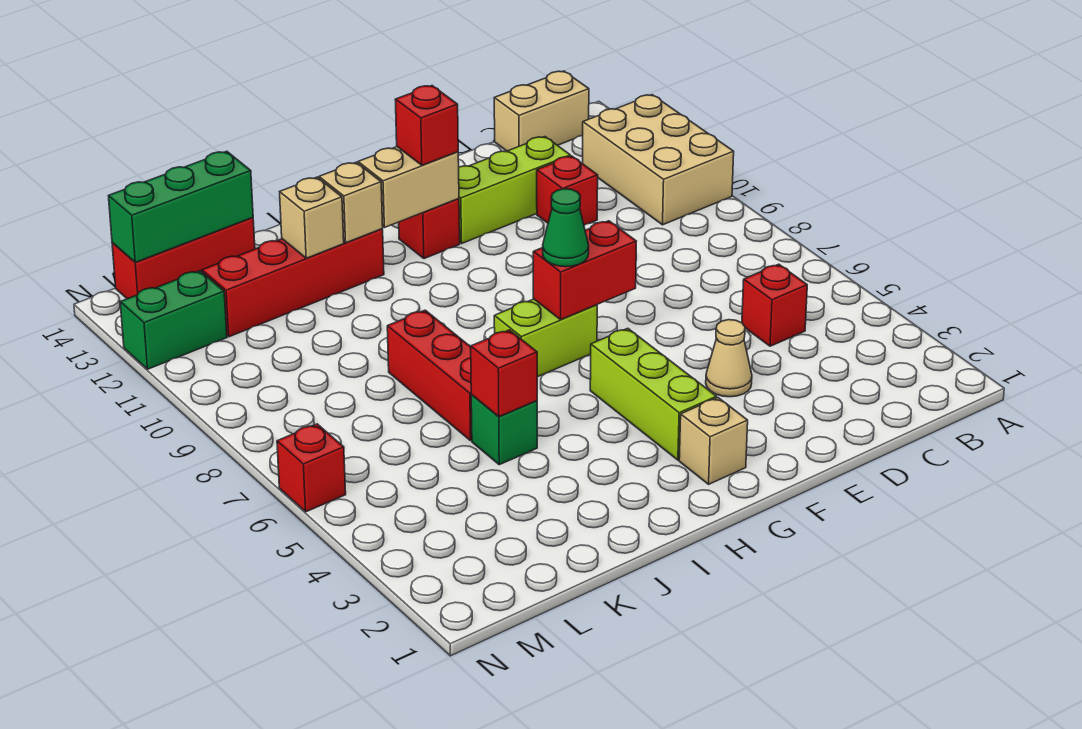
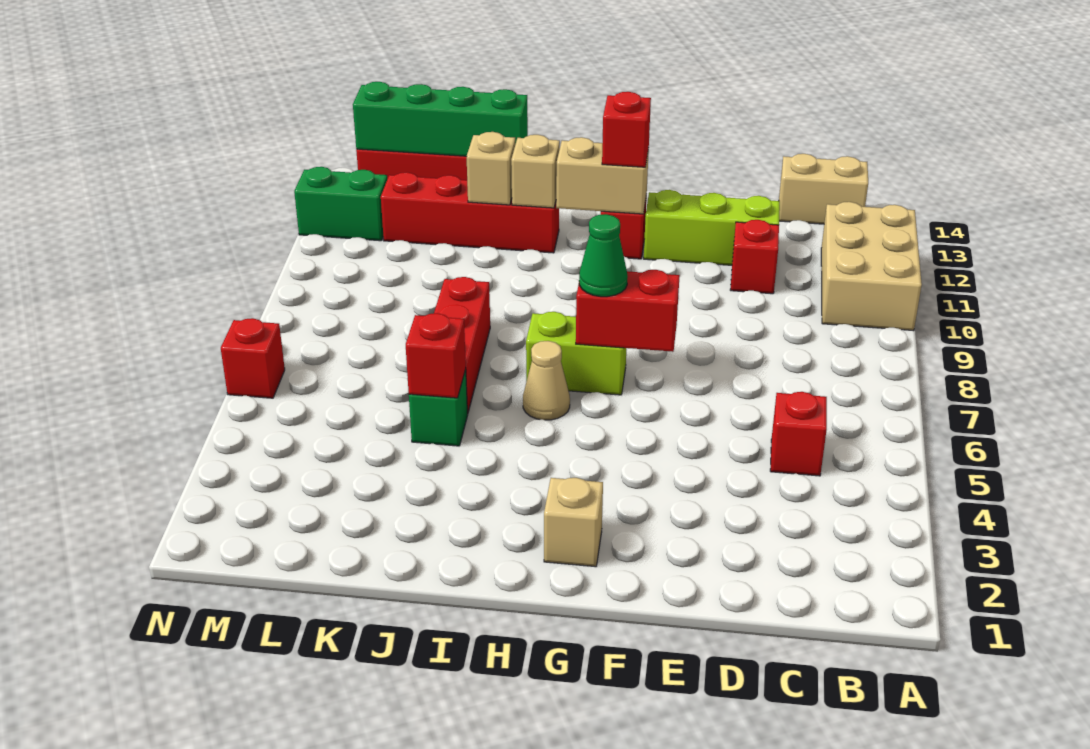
tan 1x1 cone [706,320,752,397] -> tan 1x1 cone moved to [523,341,570,420]
lime 1x3 brick [590,328,717,460] -> none
green 1x3 brick [109,151,253,262] -> green 1x4 brick [353,82,528,156]

